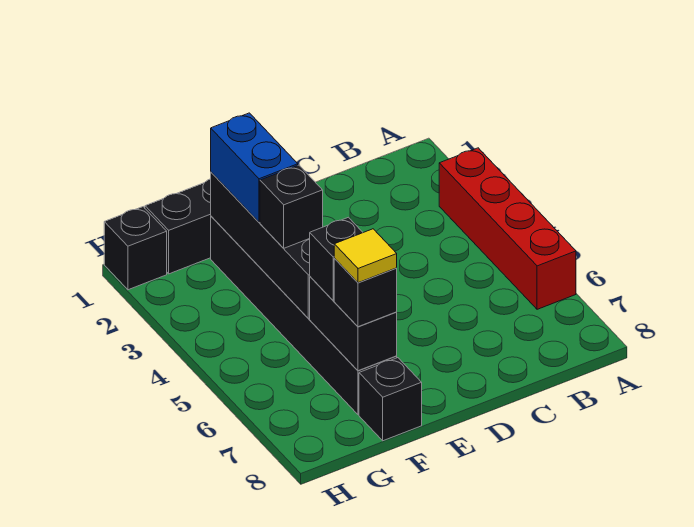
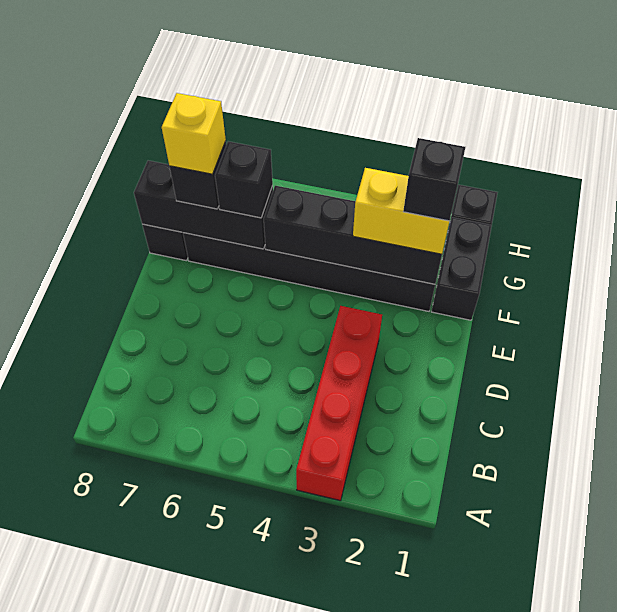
red 1x4 brick [439,148,576,309] -> red 1x4 brick turned to [296,306,382,501]
blue 1x2 brick [211,113,298,222] -> yellow 1x2 brick [353,168,449,254]
black 1x1 brick [260,165,323,248] -> black 1x1 brick moved to [403,138,465,221]
black 1x2 brick [310,277,397,371] -> black 1x3 brick [134,161,273,249]
yellow 1x1 tile [334,229,397,283] -> yellow 1x1 brick [162,93,226,174]

